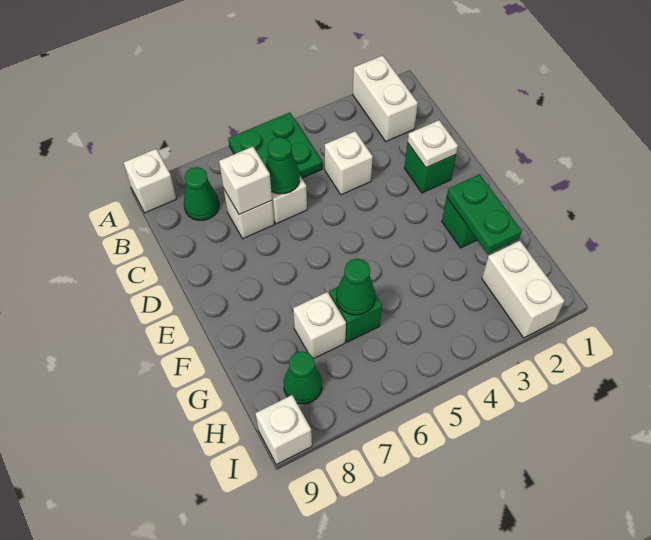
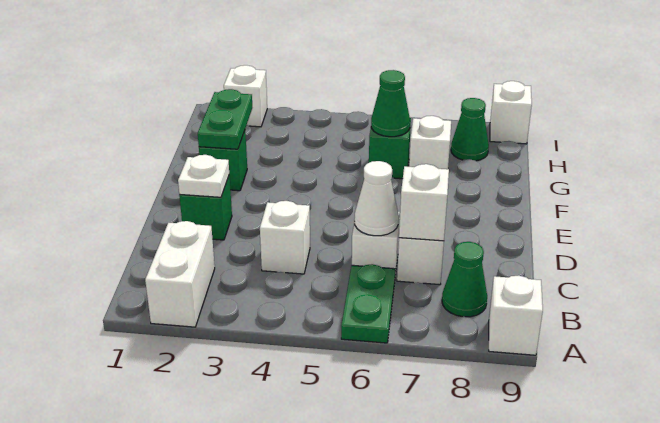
green 2x2 plate [228,112,322,178] -> green 1x2 plate [341,264,395,343]
green 1x1 cone [265,137,300,194] -> white 1x1 cone [354,161,399,236]
white 1x2 brick [482,241,565,338] -> white 1x1 brick [224,65,267,127]

